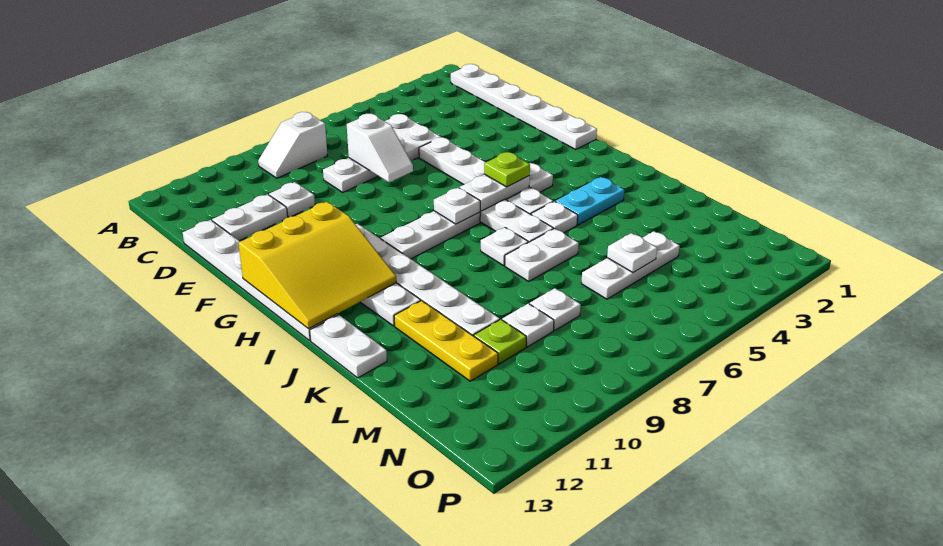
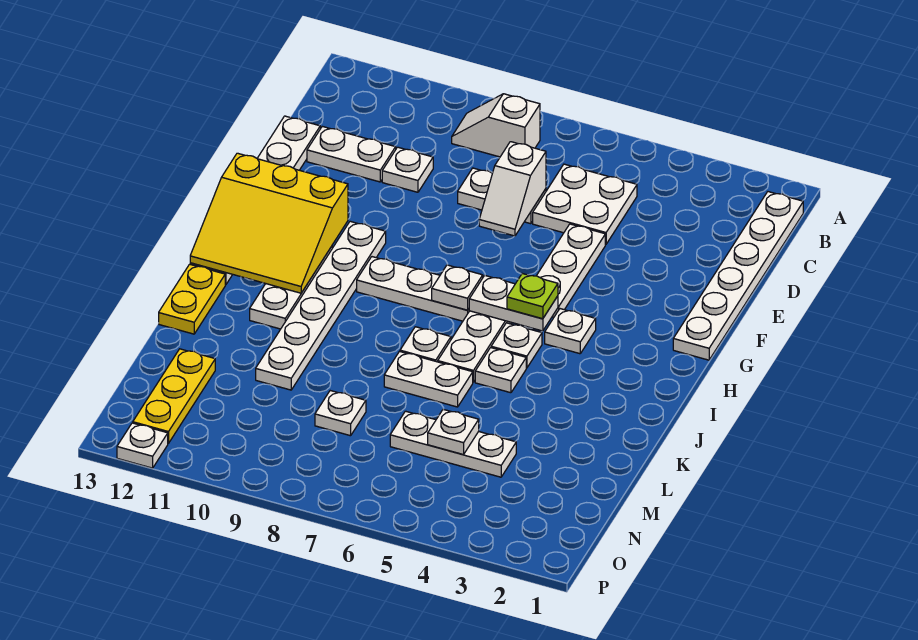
cyan 1x2 plate [555,177,624,225] -> none
white 1x2 plate [310,315,387,378] -> yellow 1x2 plate [159,264,225,334]
yellow 1x3 plate [394,301,498,381] -> yellow 1x3 plate moved to [133,349,215,443]
white 1x1 plate [502,304,554,347] -> white 1x1 plate moved to [117,423,168,468]
lime 1x1 plate [474,319,526,364] -> none

